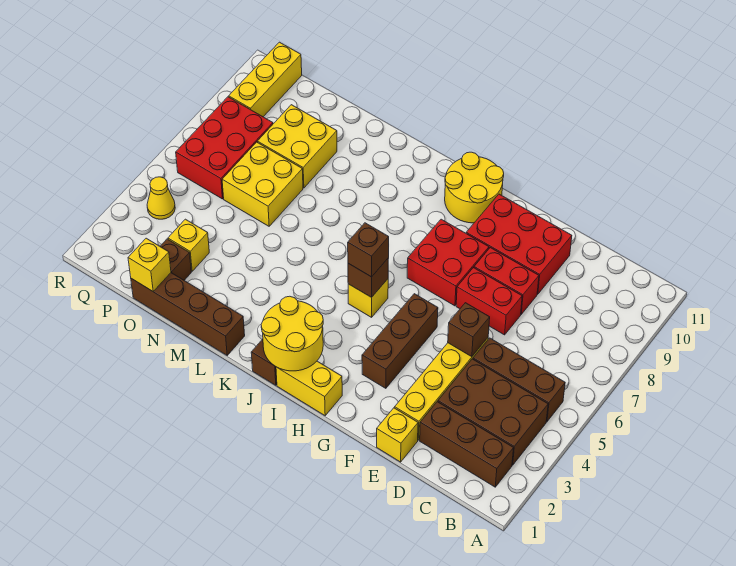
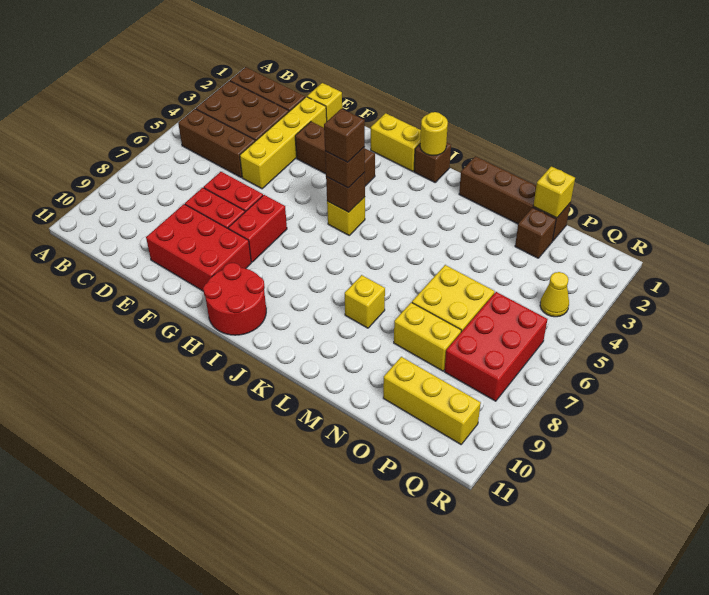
brown 1x1 brick [448,303,490,357] -> brown 1x1 brick moved to [324,109,365,162]
brown 1x3 brick [362,294,438,388] -> brown 1x3 brick turned to [295,122,375,186]
red 2x2 brick [407,219,489,306] -> red 1x2 brick [228,195,287,262]
yellow 2x2 round brick [445,152,504,223] -> red 2x2 round brick [203,263,266,335]
yellow 2x2 round brick [261,296,323,371] -> yellow 1x1 round brick [420,112,448,156]
yellow 2x2 brick [257,105,337,188] -> yellow 1x2 brick [394,302,461,371]
yellow 1x1 brick [168,219,209,271] -> yellow 1x1 brick moved to [345,275,385,328]
yellow 1x3 brick [229,42,302,117] -> yellow 1x3 brick turned to [383,357,481,444]

